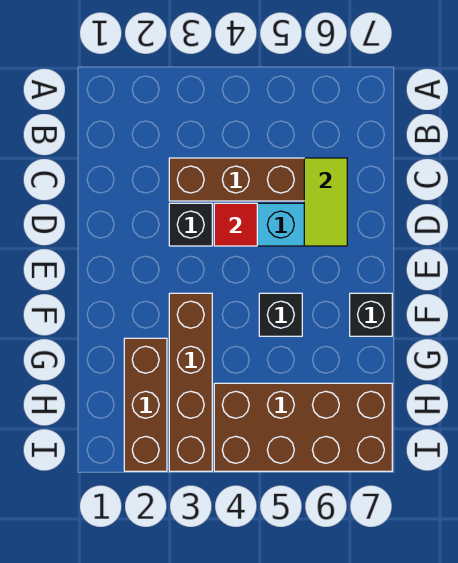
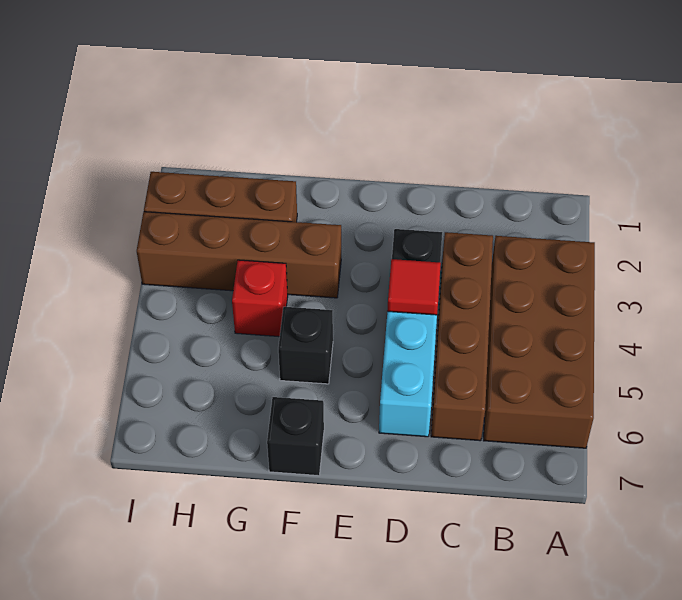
lime 1x2 tile [304,158,347,246] -> none
none -> red 1x1 brick [232,260,288,337]
brown 2x4 brick [214,383,392,471] -> brown 2x4 brick moved to [483,236,595,448]

